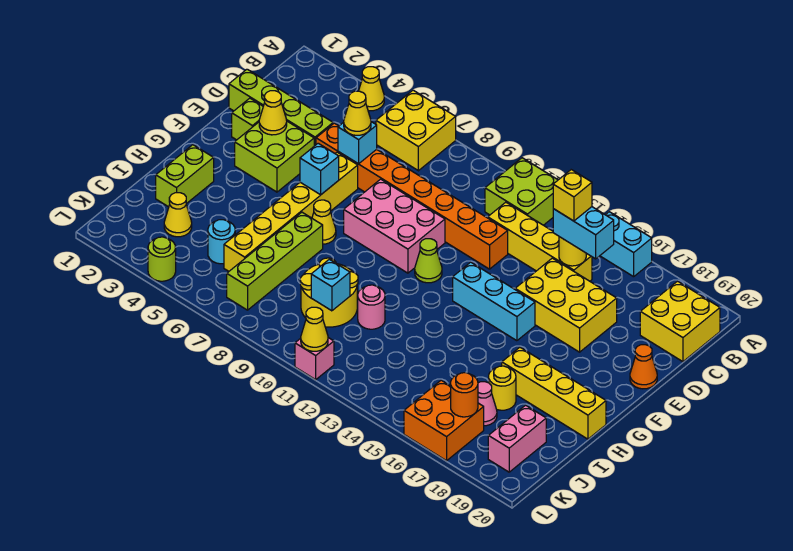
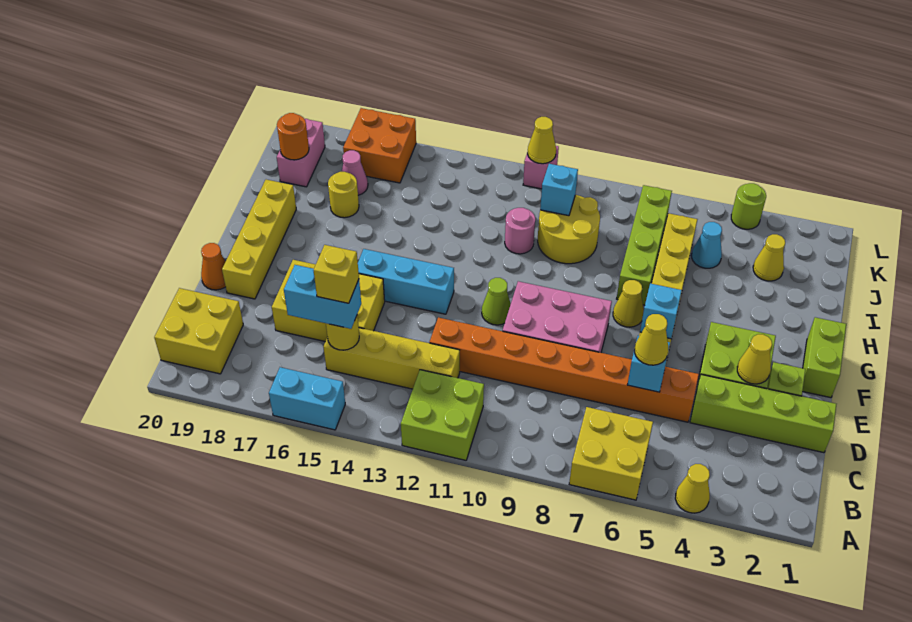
lime 1x2 brick [156,145,214,207] -> lime 1x2 brick moved to [802,317,846,398]
yellow 1x4 brick [502,347,606,439] -> yellow 1x4 brick turned to [222,180,296,299]
cyan 1x1 round brick [208,220,235,264] -> cyan 1x1 cone [692,222,722,268]
orange 1x1 round brick [451,373,478,417] -> orange 1x1 round brick moved to [277,113,309,160]

